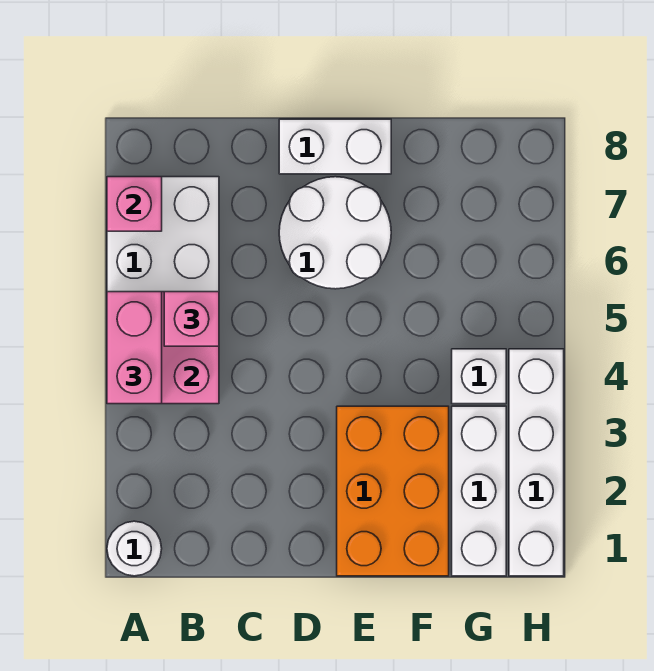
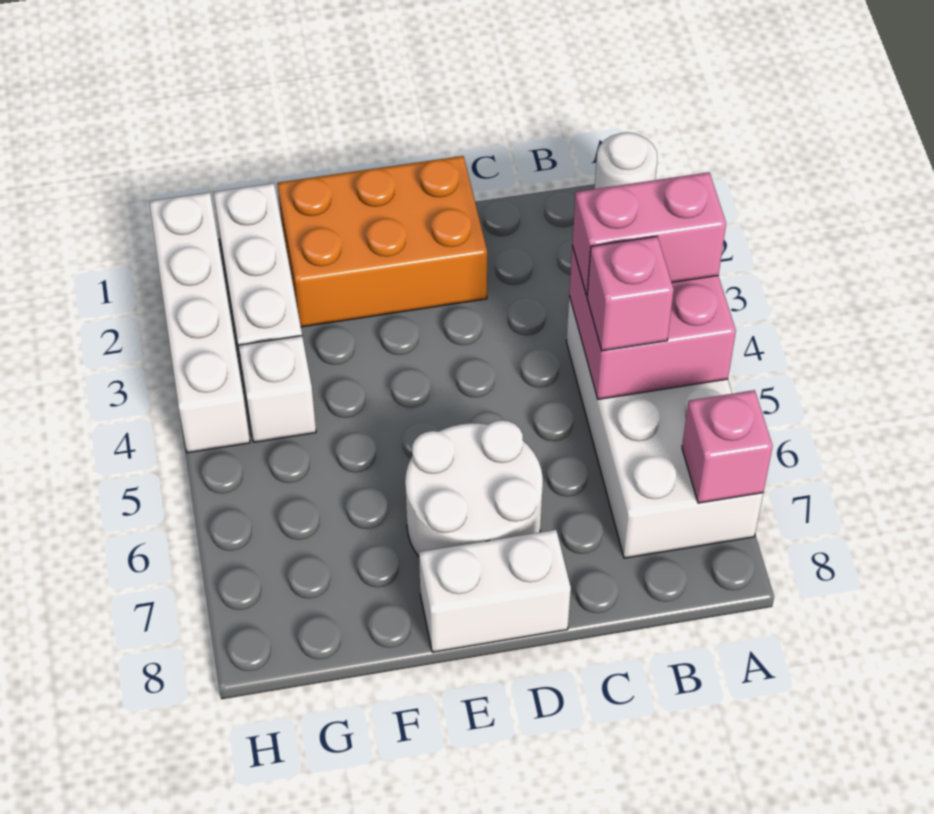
pink 1x2 brick [107,292,162,404] -> pink 1x2 brick turned to [572,172,726,295]
orange 2x3 brick [337,406,449,576] -> orange 2x3 brick turned to [277,156,487,327]

